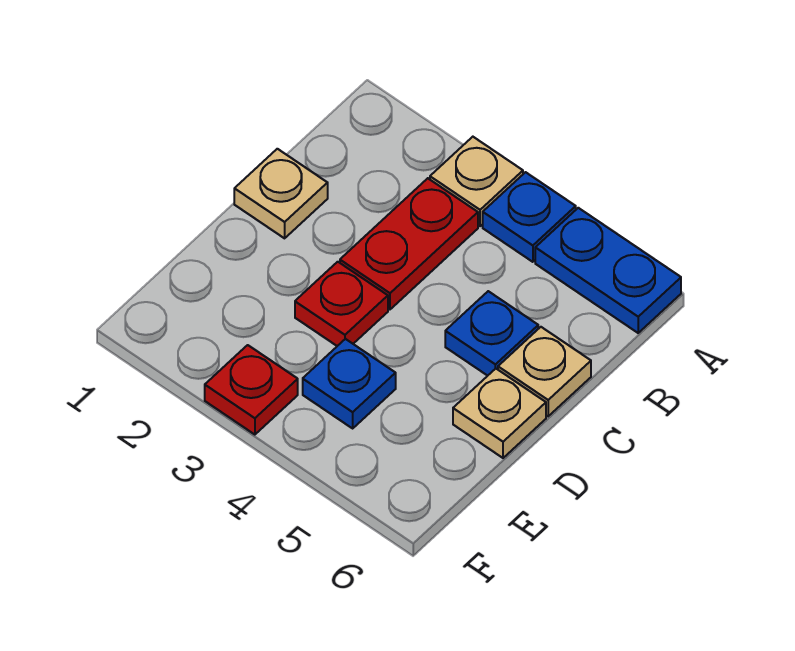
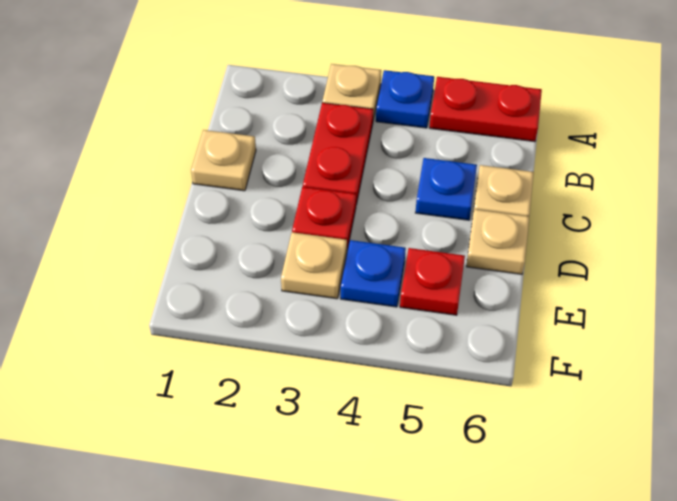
blue 1x2 plate [535,208,681,333] -> red 1x2 plate [430,77,542,142]
none -> tan 1x1 plate [281,232,347,299]
red 1x1 plate [205,345,298,435] -> red 1x1 plate moved to [400,248,465,315]

